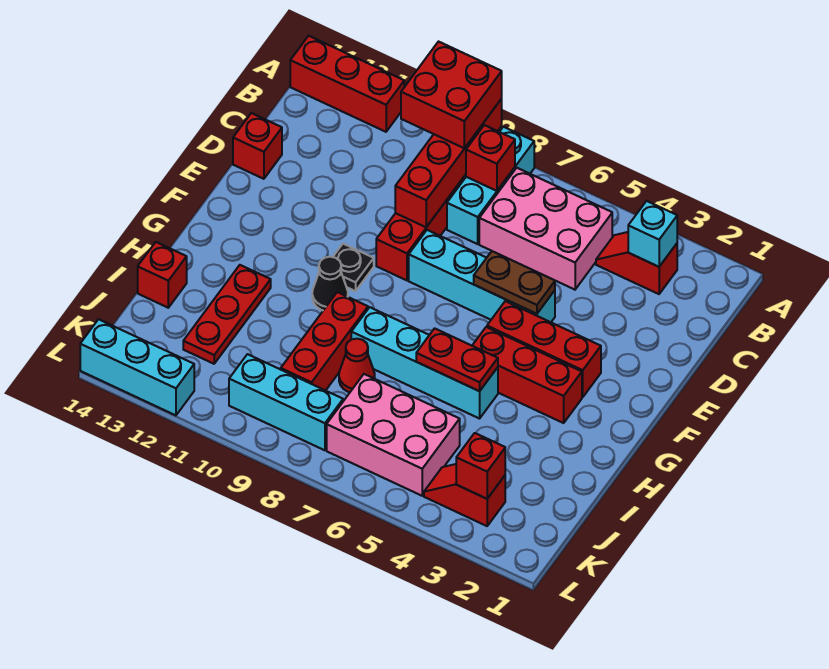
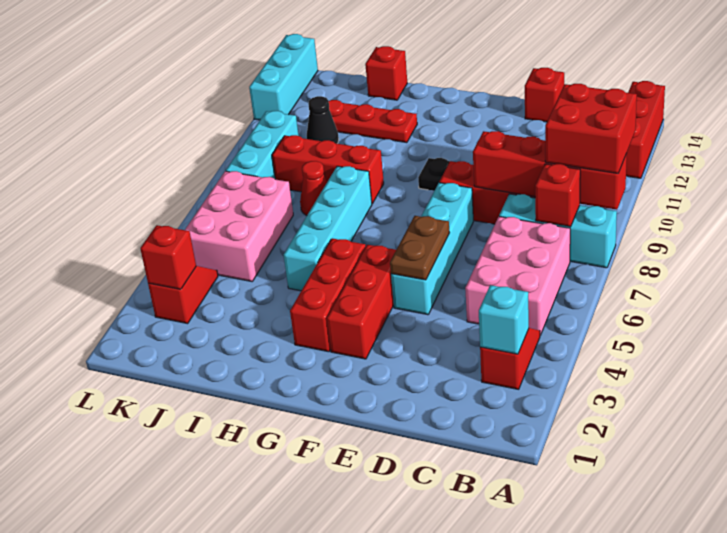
black 1x1 cone [312,257,348,310] -> black 1x1 cone moved to [307,96,339,144]
red 1x2 plate [416,328,498,391] -> none

